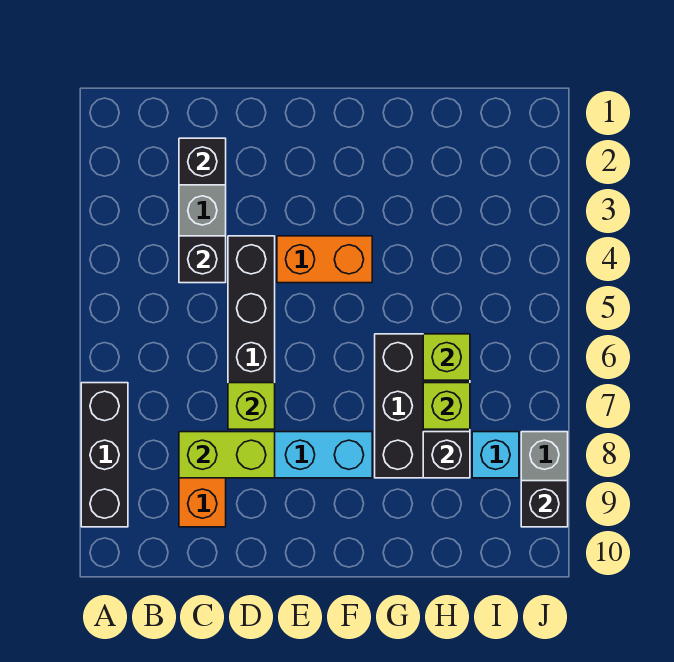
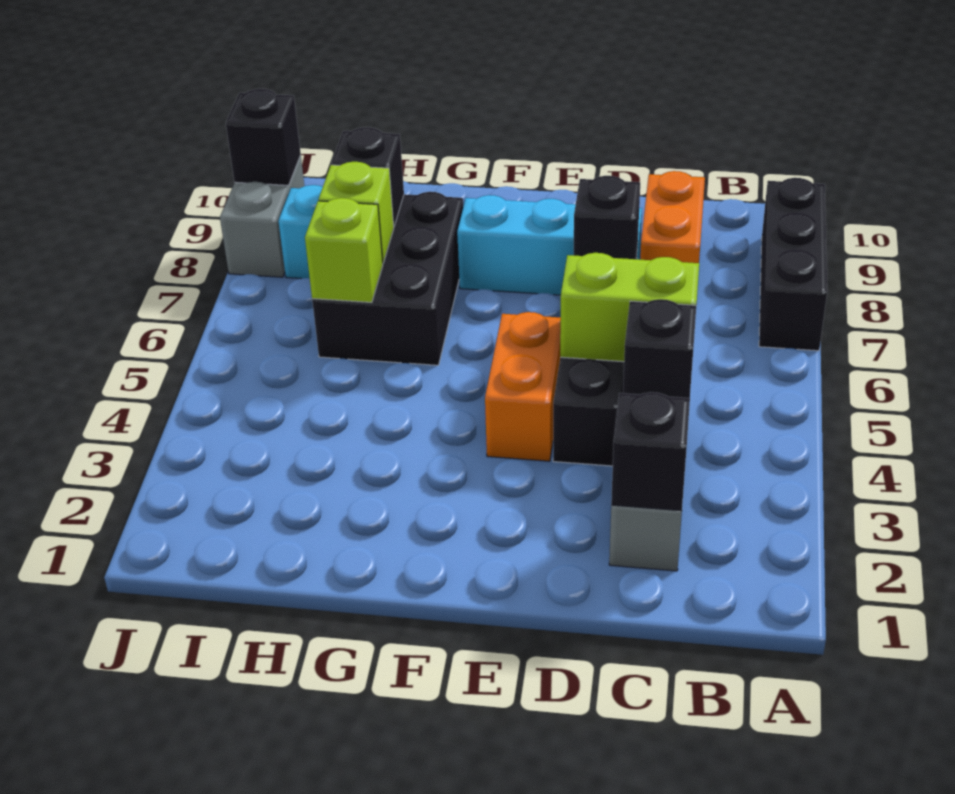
lime 1x2 brick [179,432,275,478] -> lime 1x2 brick moved to [560,253,699,362]
lime 1x1 brick [228,383,275,429] -> black 1x1 brick [574,176,640,259]
orange 1x2 brick [277,236,372,283] -> orange 1x2 brick turned to [485,312,561,461]

